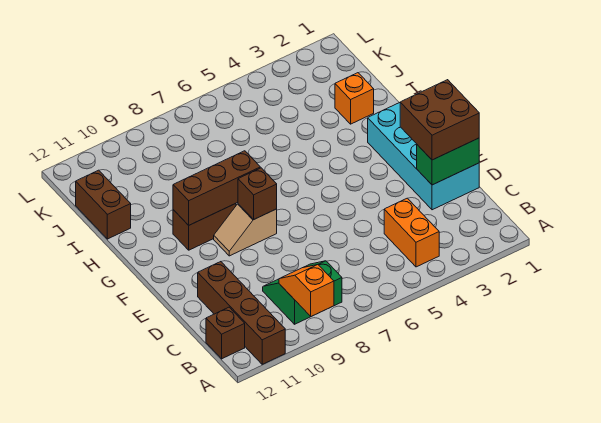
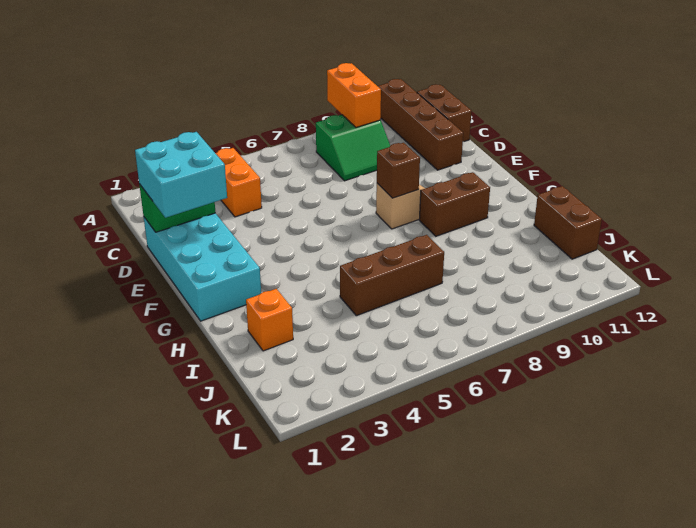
orange 1x2 slope [279,265,334,316] -> orange 1x2 brick [327,63,381,127]
brown 1x1 brick [206,307,245,359] -> brown 1x2 brick [417,84,472,142]
brown 2x2 brick [400,80,479,160] -> cyan 2x2 brick [135,132,227,218]
brown 1x3 brick [173,151,260,225] -> brown 1x3 brick moved to [340,235,444,316]

